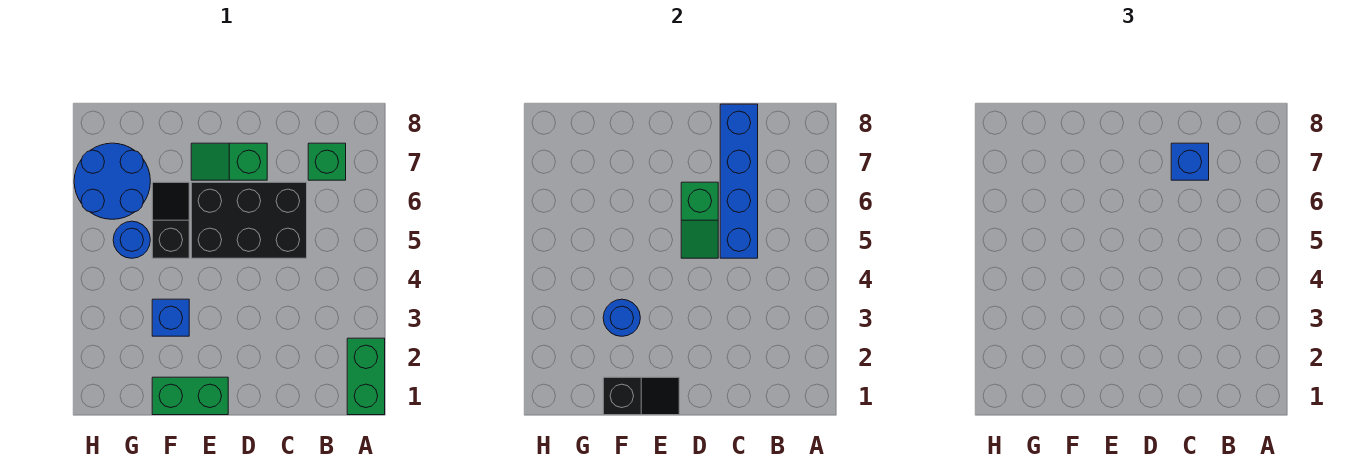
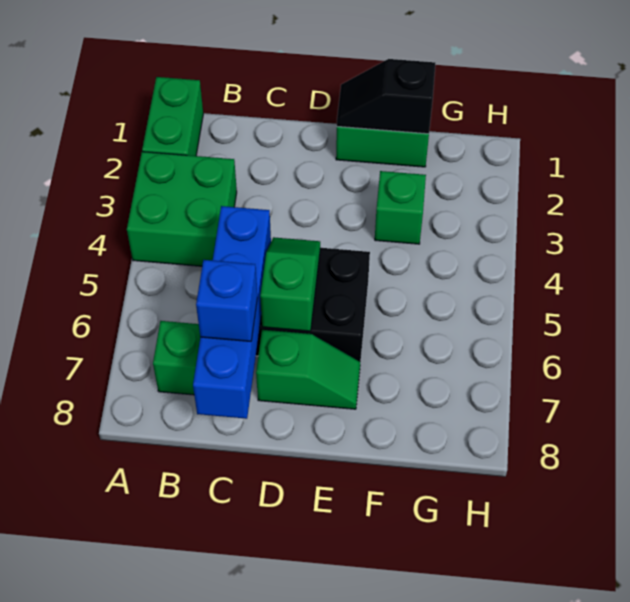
none -> green 2x2 brick [127,152,237,266]
blue 1x1 brick [152,299,189,336] -> green 1x1 brick [375,171,426,244]
blue 1x1 round brick [603,299,640,336] -> none
black 1x2 slope [152,182,189,258] -> none
blue 1x1 round brick [113,221,150,258] -> none
blue 2x2 round brick [74,143,150,219] -> none

